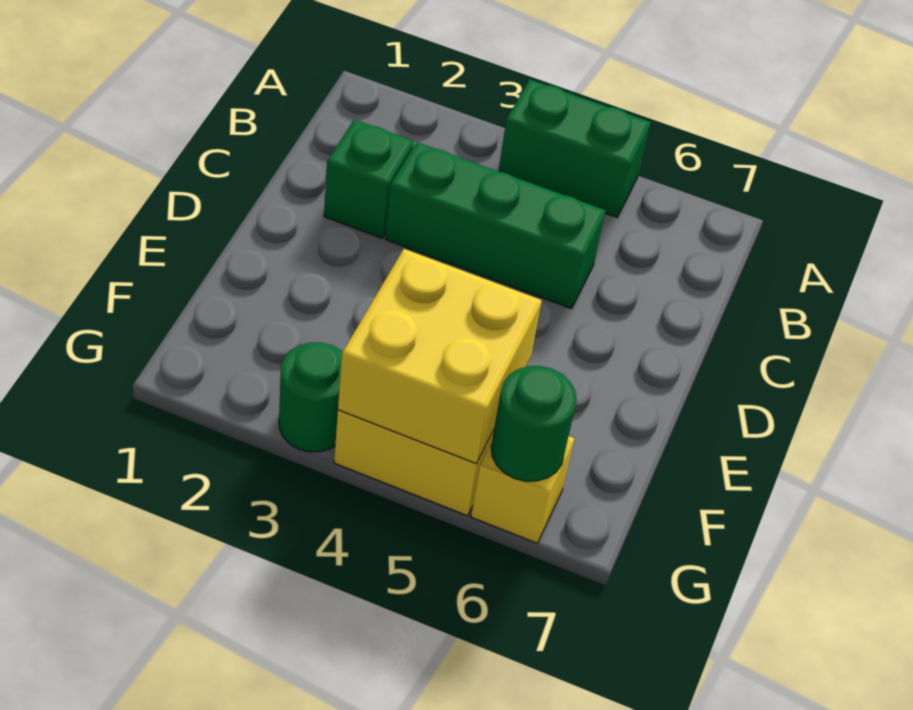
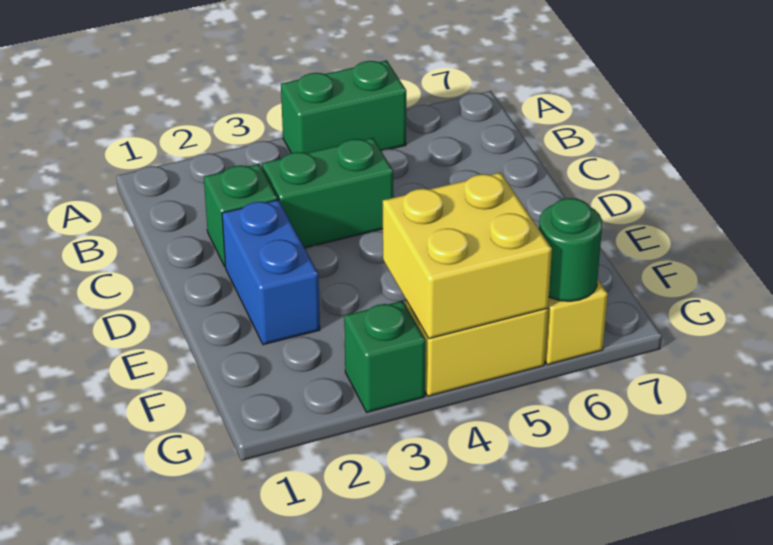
green 1x3 brick [386,142,606,309] -> green 1x2 brick [262,138,393,248]
none -> blue 1x2 brick [222,200,320,345]
green 1x1 round brick [279,342,342,452] -> green 1x1 brick [344,301,426,412]

